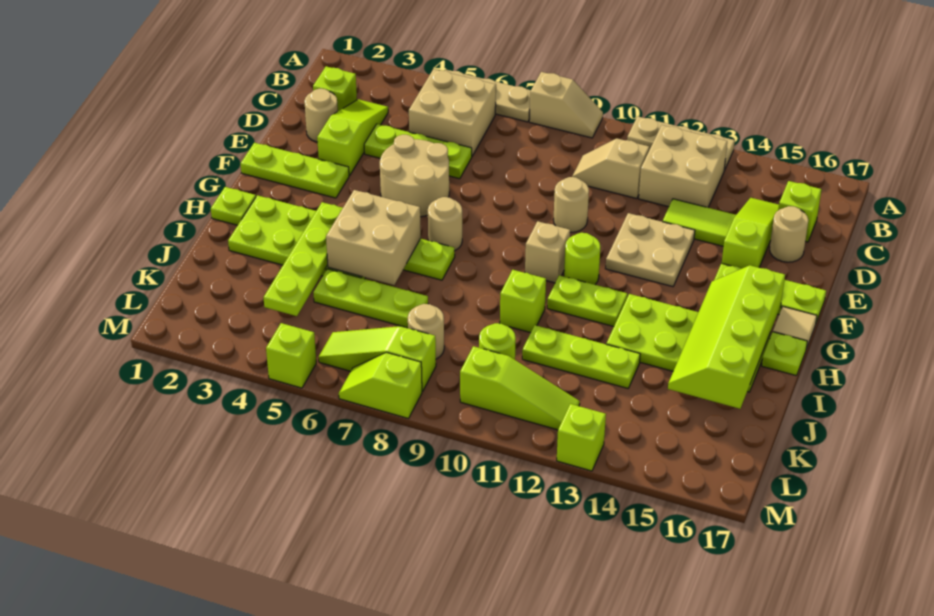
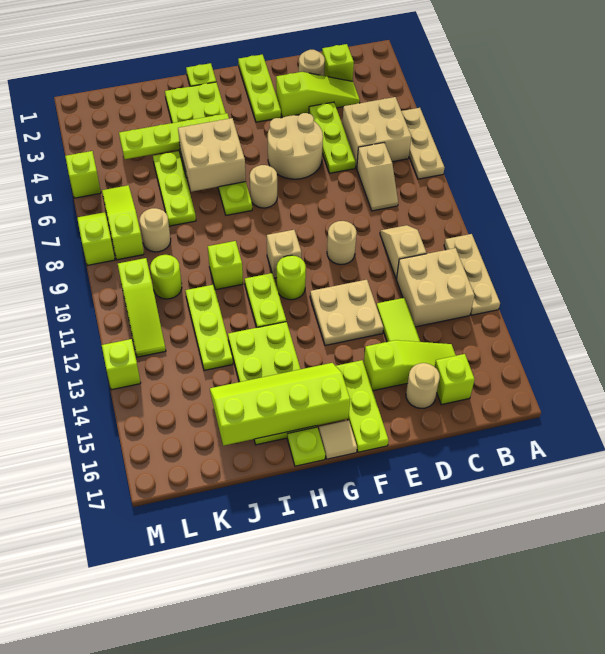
tan 1x2 slope [529,72,603,138] -> tan 1x2 slope moved to [357,143,398,211]

